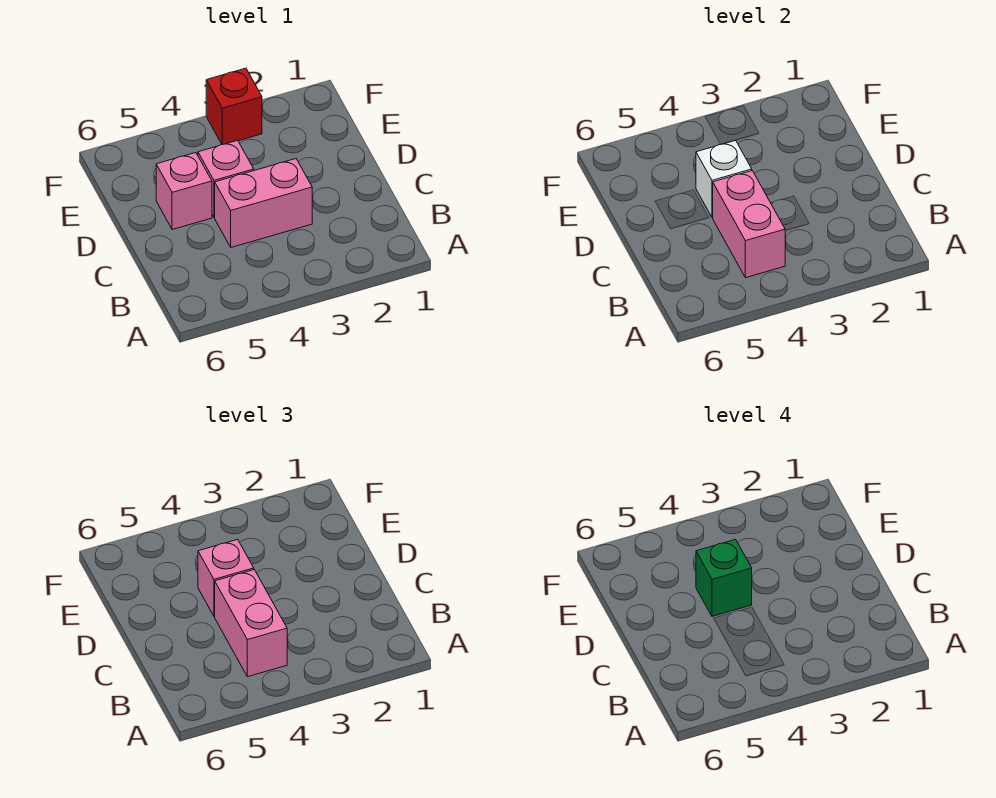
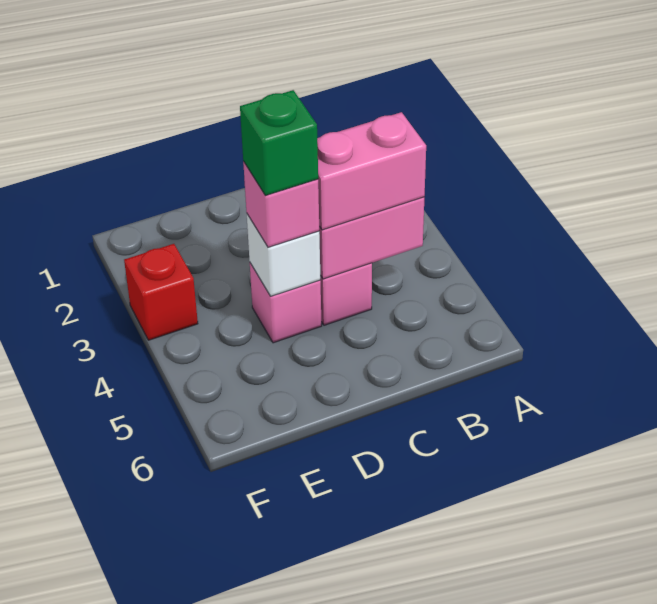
pink 1x1 brick [156,153,212,230] -> none

